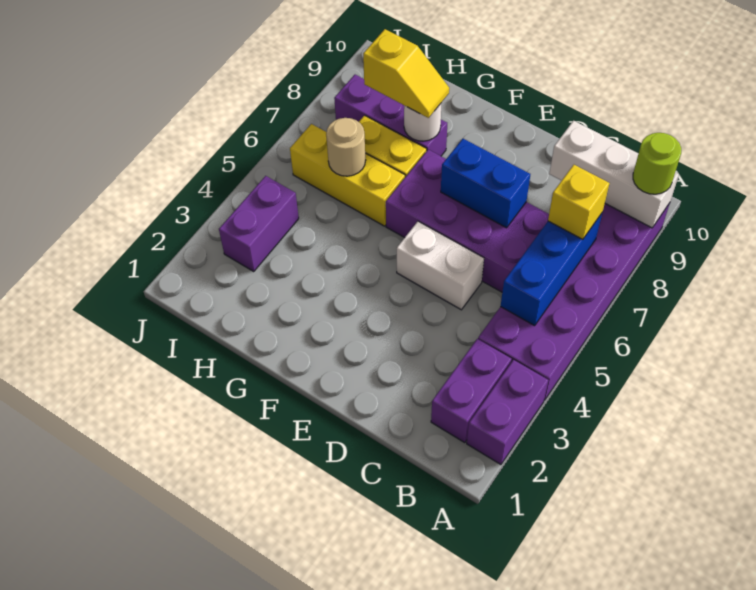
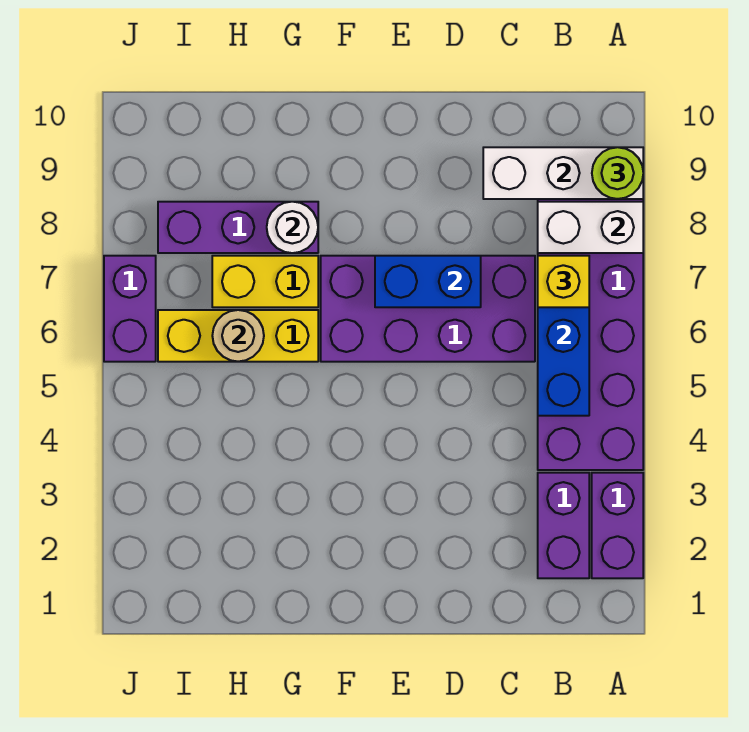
white 1x2 brick [397,221,484,310] -> white 1x2 brick moved to [538,202,643,253]
yellow 1x2 slope [363,29,449,118] -> none
purple 1x2 brick [219,176,299,271] -> purple 1x2 brick moved to [104,256,156,362]

